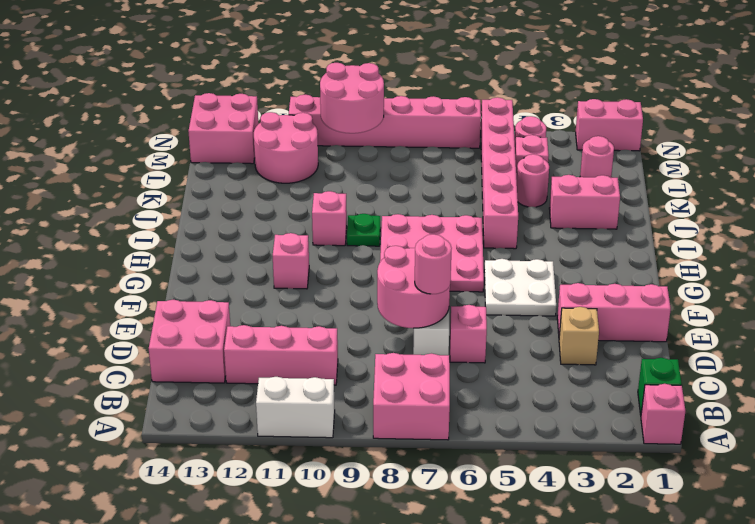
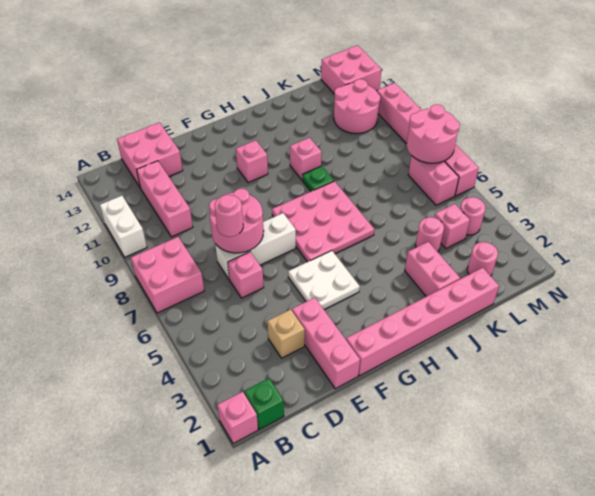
pink 1x6 brick [480,97,518,249] -> pink 1x6 brick moved to [346,268,499,376]
pink 2x2 round brick [320,63,384,133] -> pink 2x2 round brick moved to [407,104,460,163]
pink 1x2 brick [576,99,643,151] -> pink 1x2 brick moved to [408,156,459,205]

